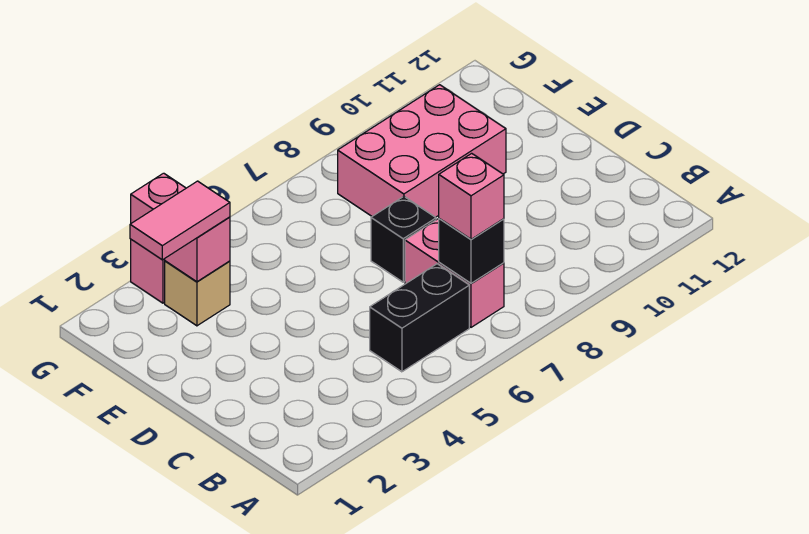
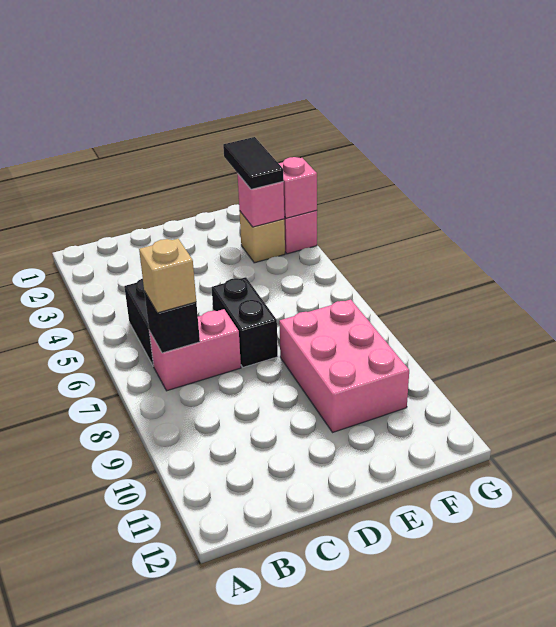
pink 1x1 brick [439,153,504,239] -> tan 1x1 brick [139,239,196,313]
black 1x1 brick [371,196,436,282] -> black 1x2 brick [212,277,278,367]
pink 1x2 tile [130,181,230,260] -> black 1x2 tile [223,137,283,189]

